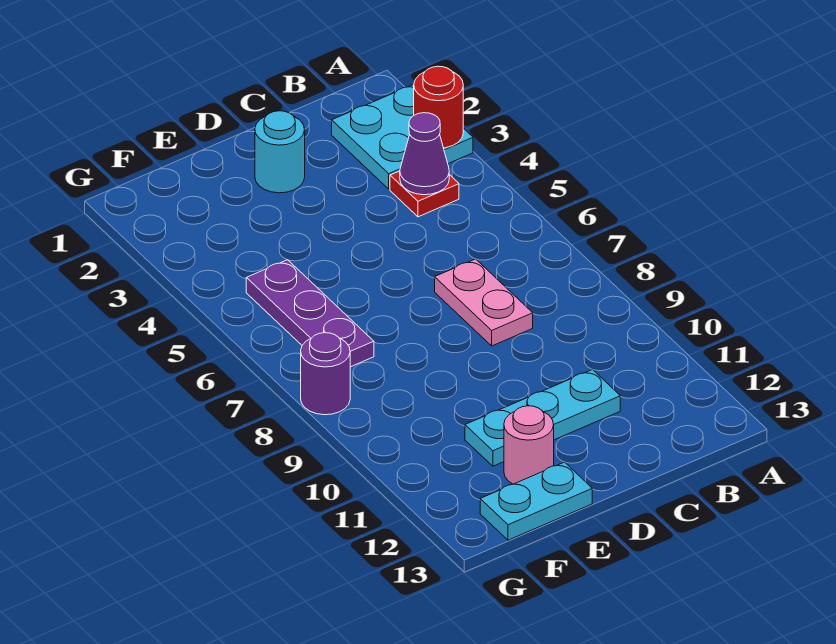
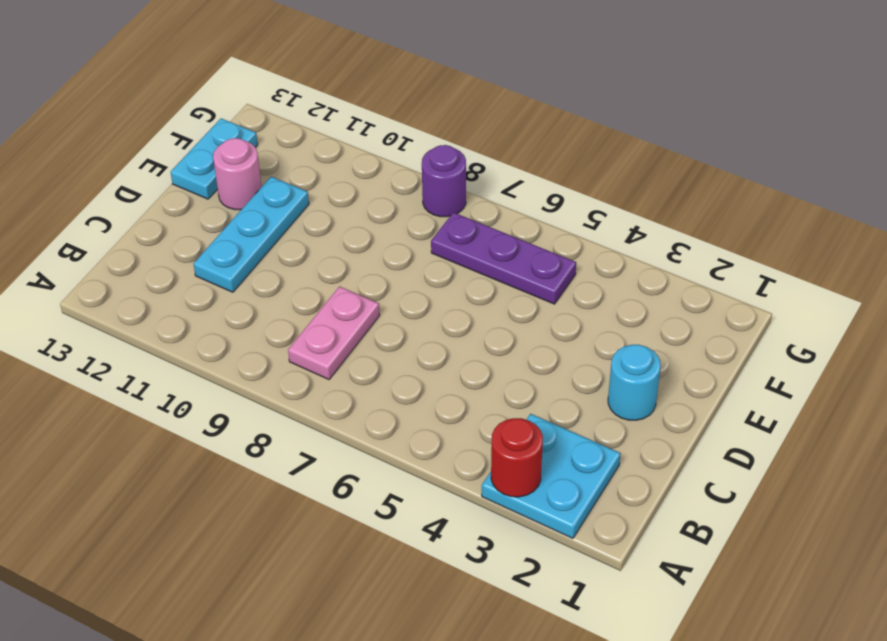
red 1x1 plate [390,171,459,217] -> none
purple 1x1 cone [400,113,449,195] -> none
pink 1x2 plate [435,259,533,346] -> pink 1x2 plate turned to [288,287,380,379]

